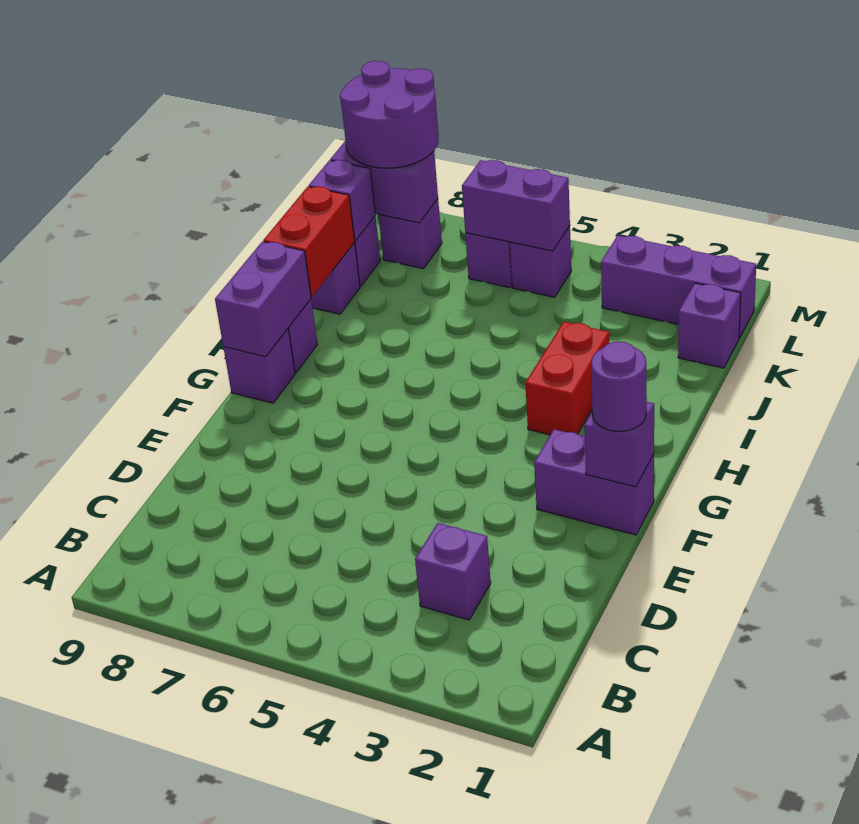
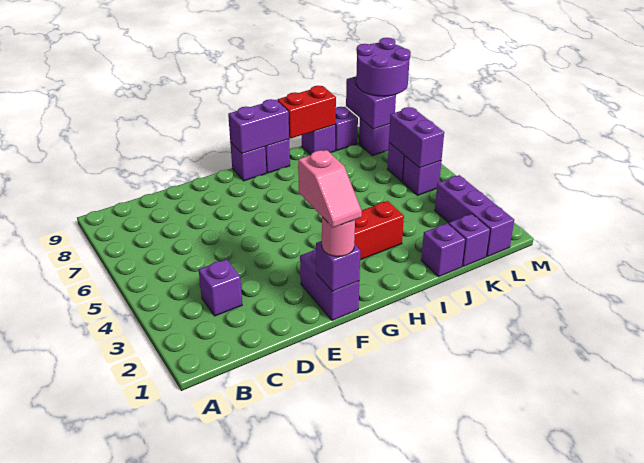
purple 1x1 round brick [591,341,647,432] -> pink 1x1 round brick [322,217,355,257]
none -> pink 1x2 slope [298,150,362,228]
purple 1x1 brick [309,160,375,241] -> purple 1x1 brick moved to [421,223,466,277]

